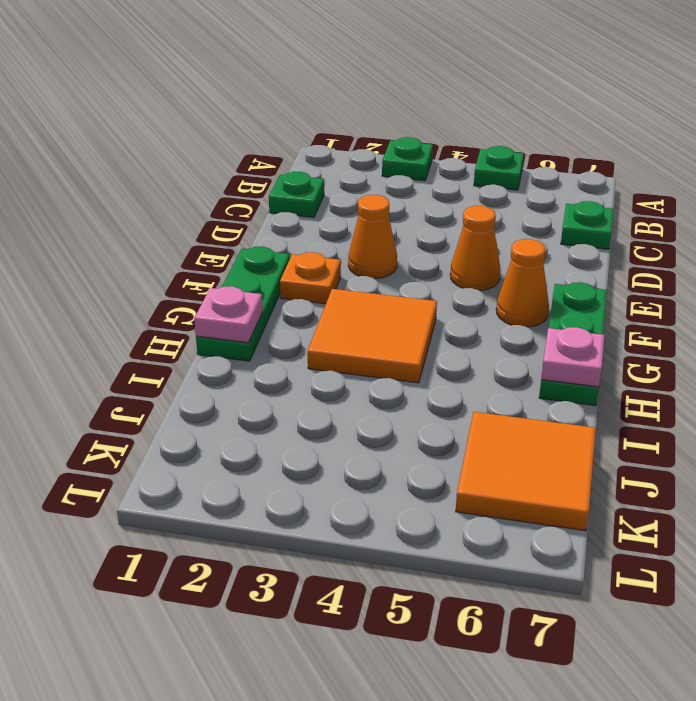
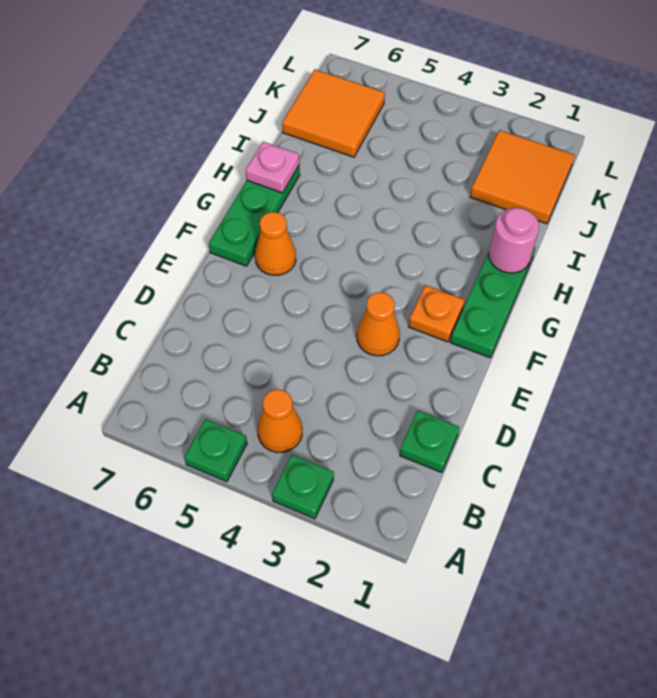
green 1x1 plate [561,201,613,249] -> none
orange 1x1 cone [450,206,501,291] -> orange 1x1 cone moved to [258,389,302,453]
orange 2x2 tile [308,289,437,383] -> orange 2x2 tile moved to [470,130,575,224]
pink 1x1 plate [194,286,263,343] -> pink 1x1 round brick [489,208,539,273]

